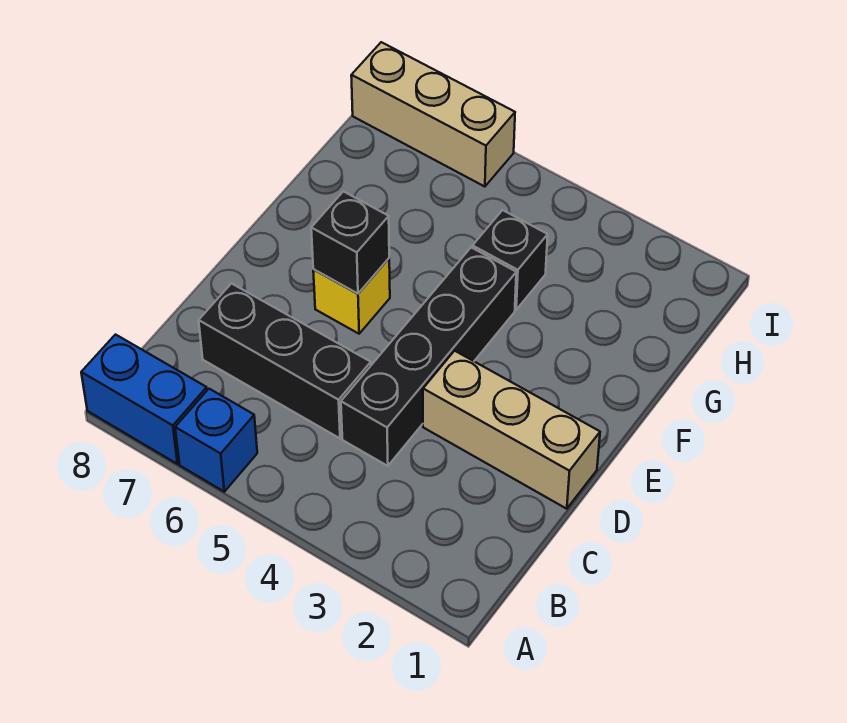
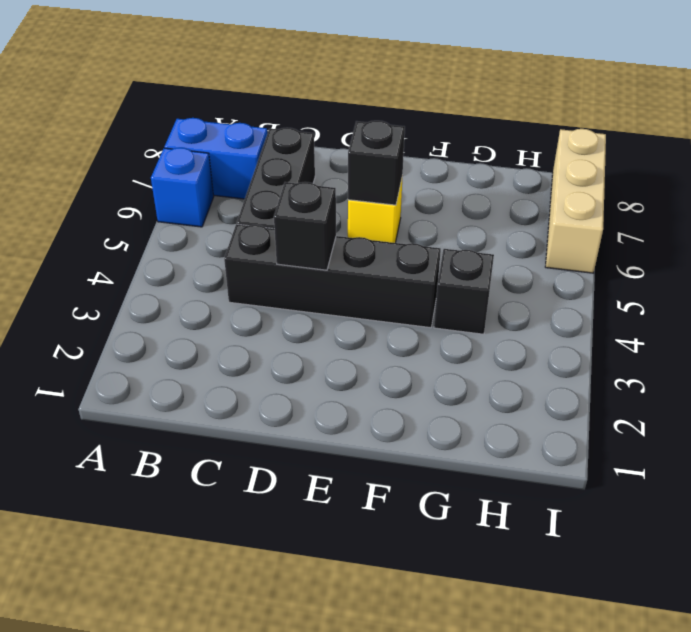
blue 1x2 brick [81,335,207,464] -> blue 1x2 brick turned to [165,118,267,199]
tan 1x3 brick [423,351,600,509] -> none
none -> black 1x1 brick [274,182,336,270]

